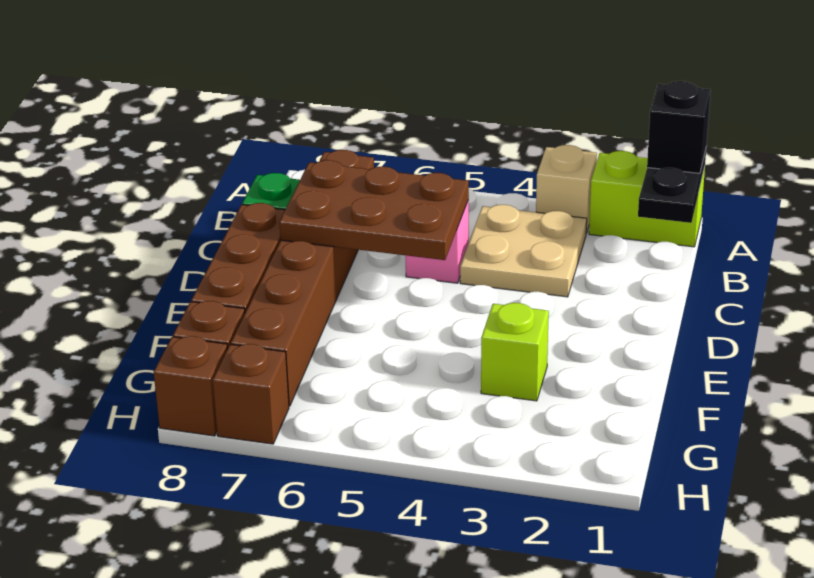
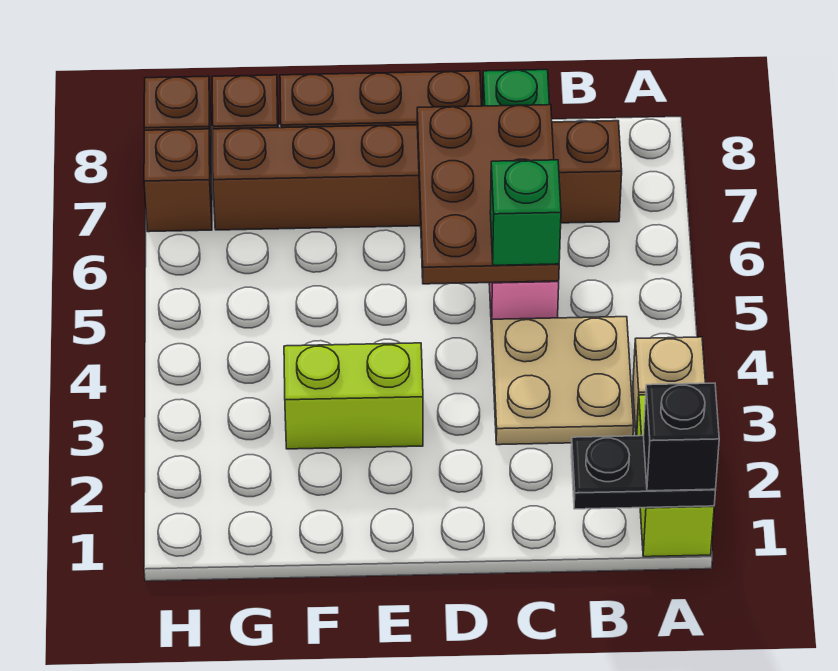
none -> green 1x1 brick [490,160,561,265]
lime 1x1 brick [481,303,549,401] -> lime 1x2 brick [284,343,423,449]

